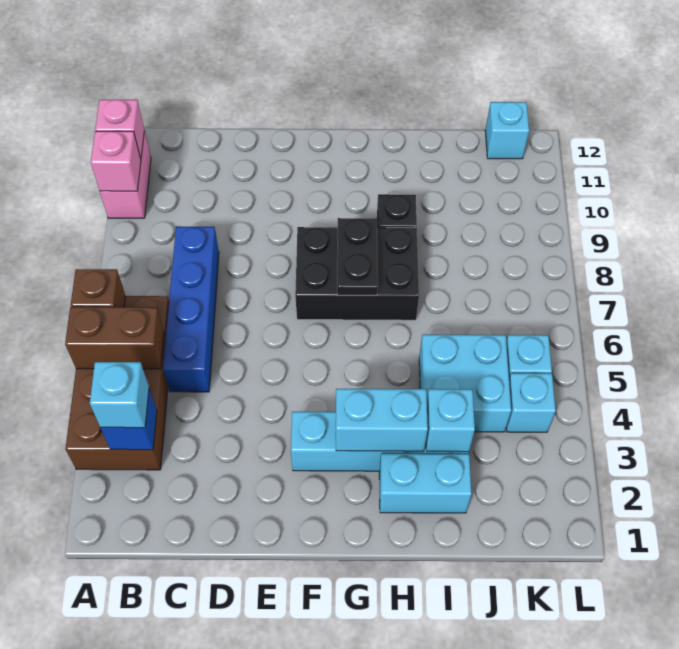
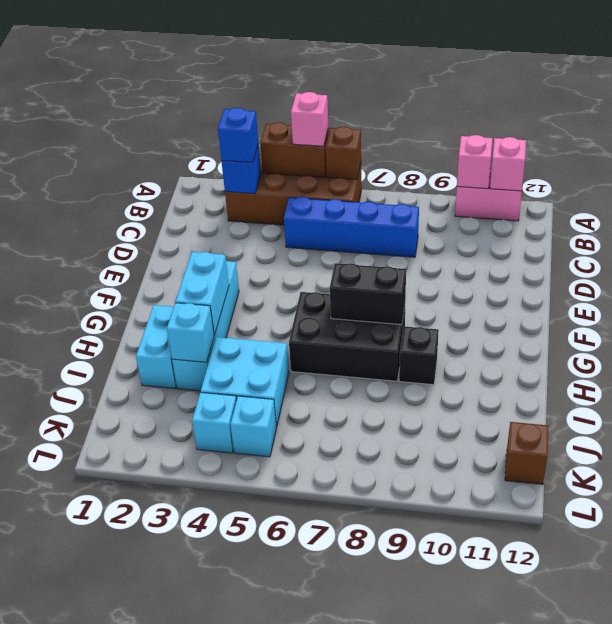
brown 1x2 brick [65,307,164,369] -> brown 1x2 brick turned to [260,122,329,177]
none -> pink 1x1 brick [291,92,328,146]
cyan 1x1 brick [90,362,149,428] -> blue 1x1 brick [218,108,258,163]
black 2x3 brick [295,227,419,320] -> black 2x3 brick turned to [289,292,405,381]
black 1x2 plate [337,218,378,295] -> black 1x2 brick [330,263,406,325]
cyan 1x1 brick [485,102,529,159] -> brown 1x1 brick [505,422,549,485]

